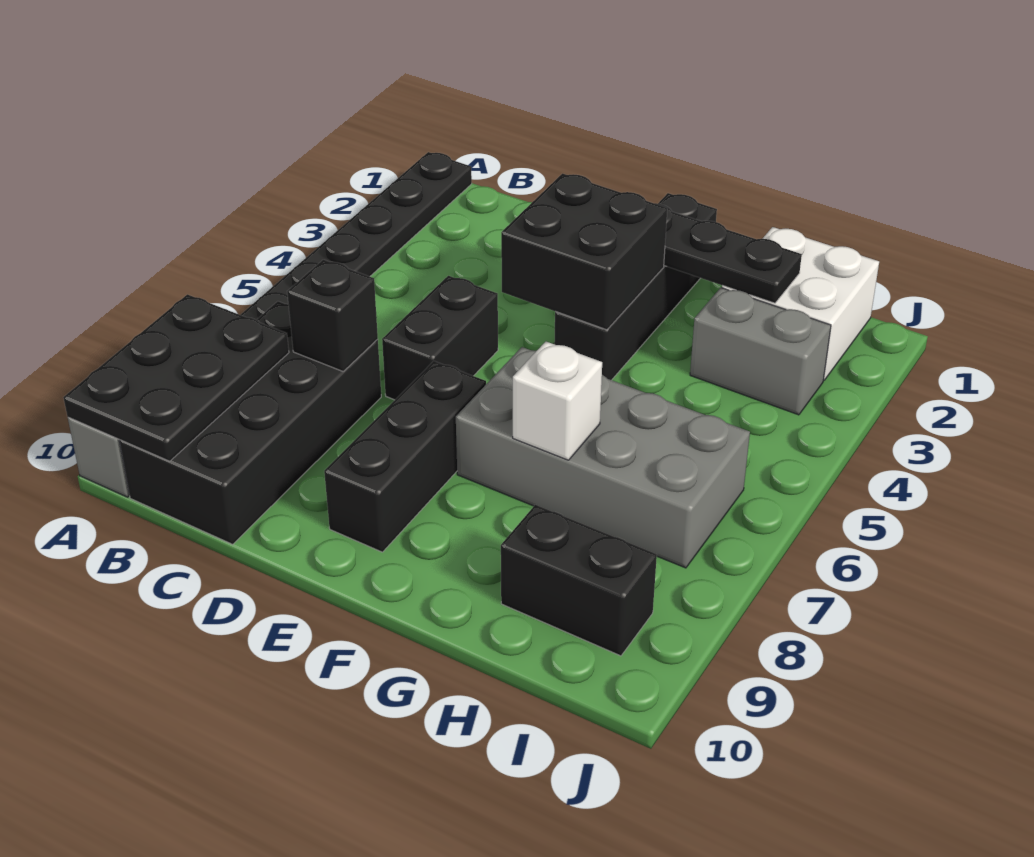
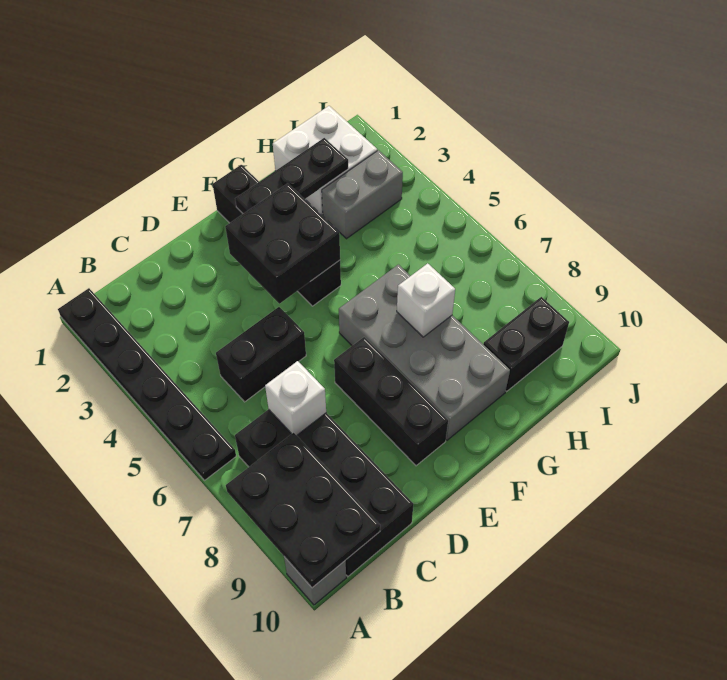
black 1x1 brick [287,260,378,371] -> white 1x1 brick [265,361,326,436]
black 1x2 brick [382,276,498,400] -> black 1x2 brick turned to [216,307,306,402]
grey 2x4 brick [456,347,750,568] -> grey 2x4 brick turned to [339,264,510,440]

